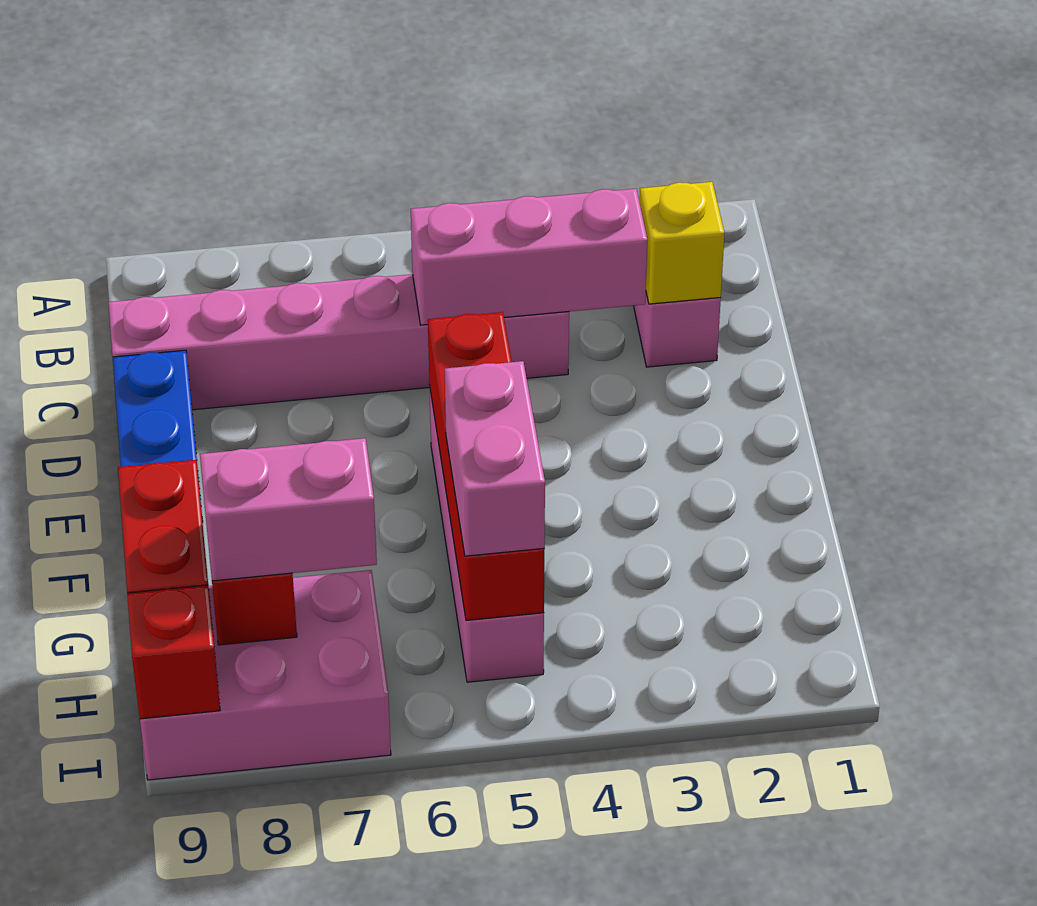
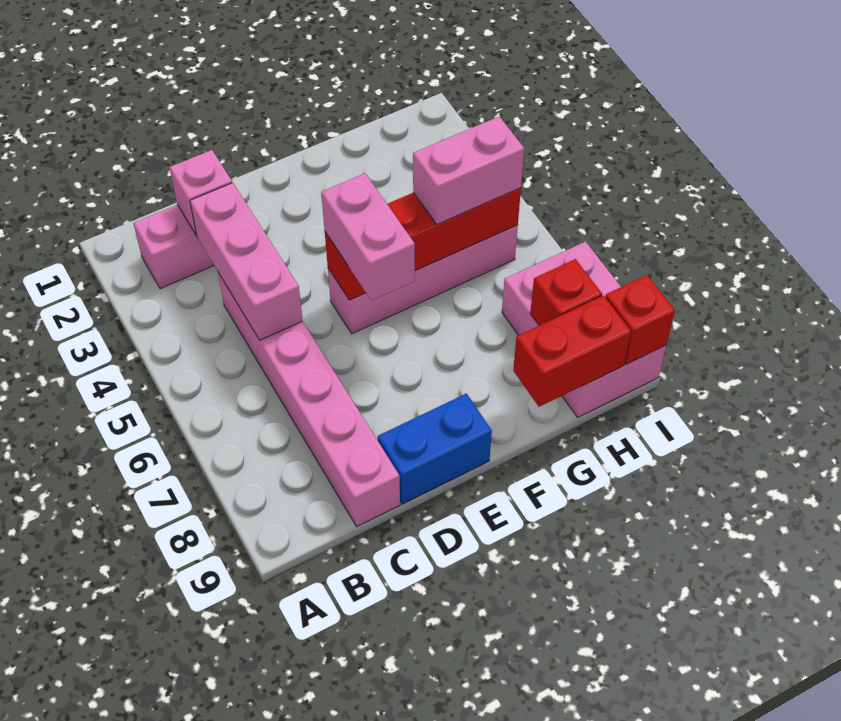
yellow 1x1 brick [640,182,724,304] -> pink 1x1 brick [170,150,232,236]
pink 1x2 brick [200,438,377,581] -> pink 1x2 brick moved to [321,173,415,301]

